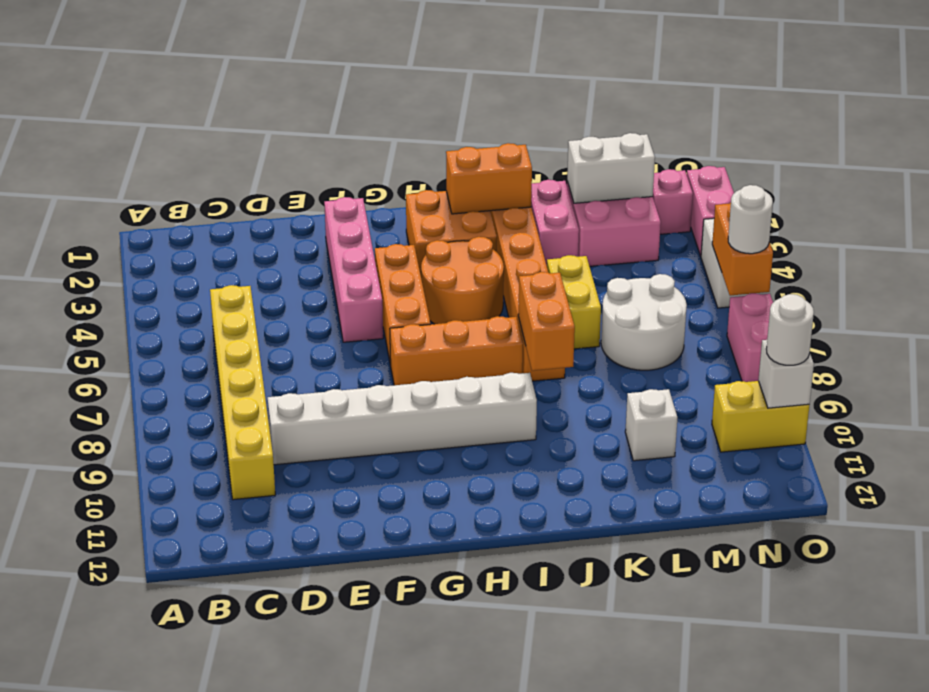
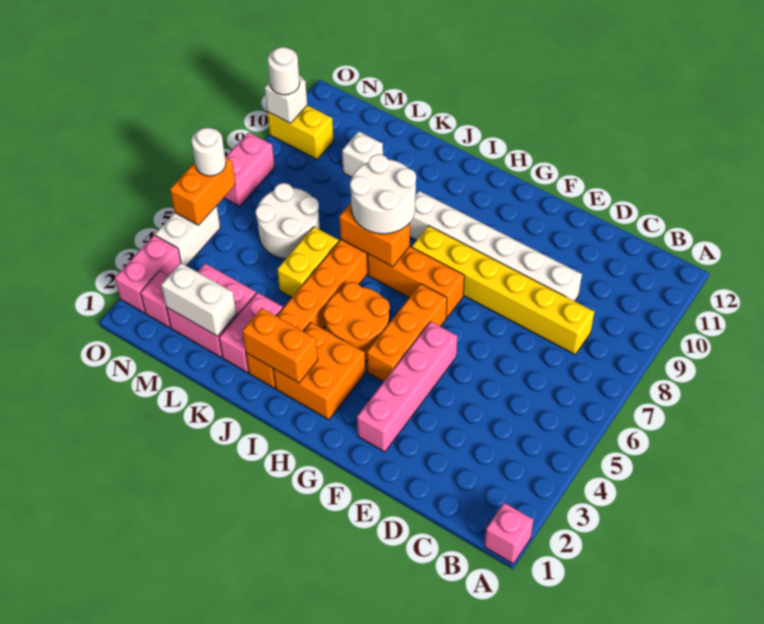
none -> pink 1x1 brick [485,503,533,564]
yellow 1x6 brick [210,285,275,500] -> yellow 1x6 brick turned to [412,226,594,354]
none -> white 2x2 round brick [350,154,416,234]
orange 1x2 brick [518,272,575,371] -> orange 1x2 brick turned to [339,203,410,267]

